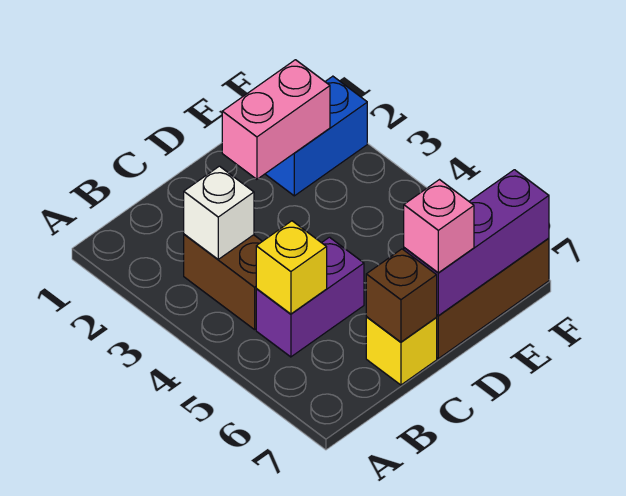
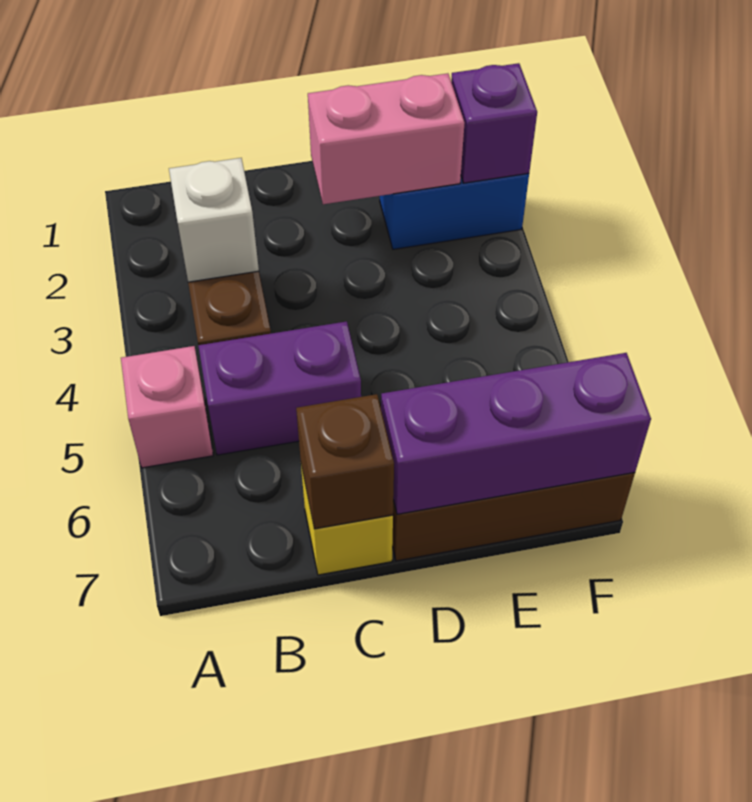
yellow 1x1 brick [256,221,327,314] -> none
pink 1x1 brick [404,180,474,273] -> pink 1x1 brick moved to [121,346,213,468]
none -> purple 1x1 brick [451,63,537,183]

